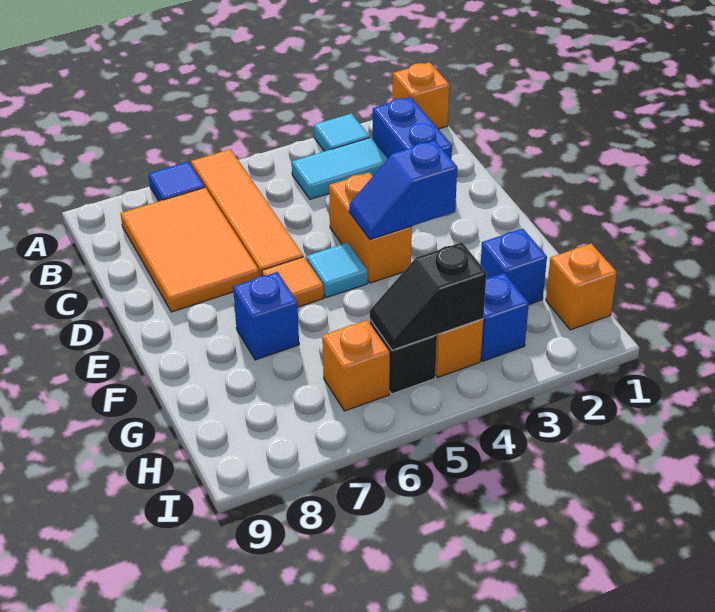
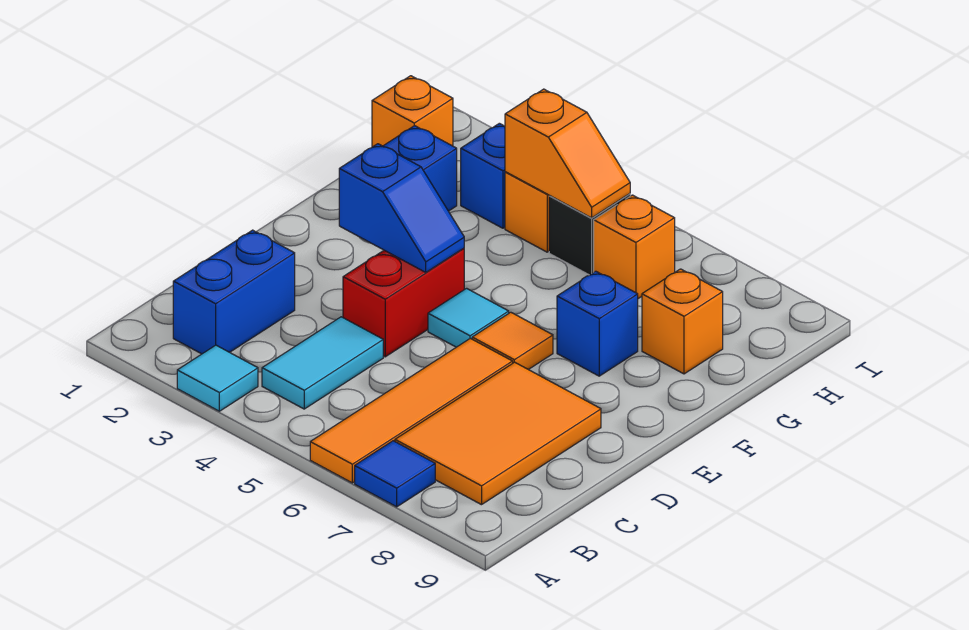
orange 1x1 brick [393,62,449,129] -> orange 1x1 brick moved to [642,269,723,374]
cyan 1x2 tile [292,137,388,199] -> cyan 1x2 tile turned to [262,317,383,409]
orange 1x2 brick [329,172,412,283] -> red 1x2 brick [343,248,464,357]
black 1x2 slope [370,242,486,350] -> orange 1x2 slope [505,89,630,218]

